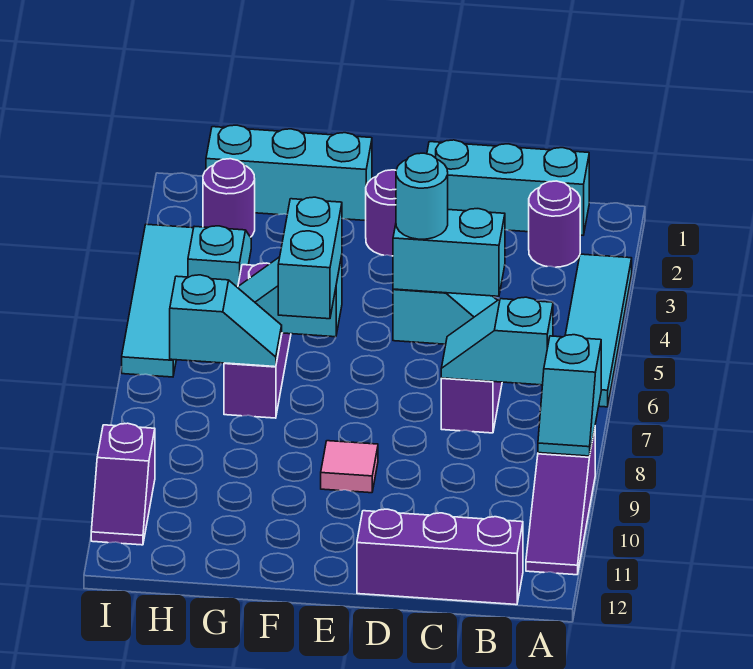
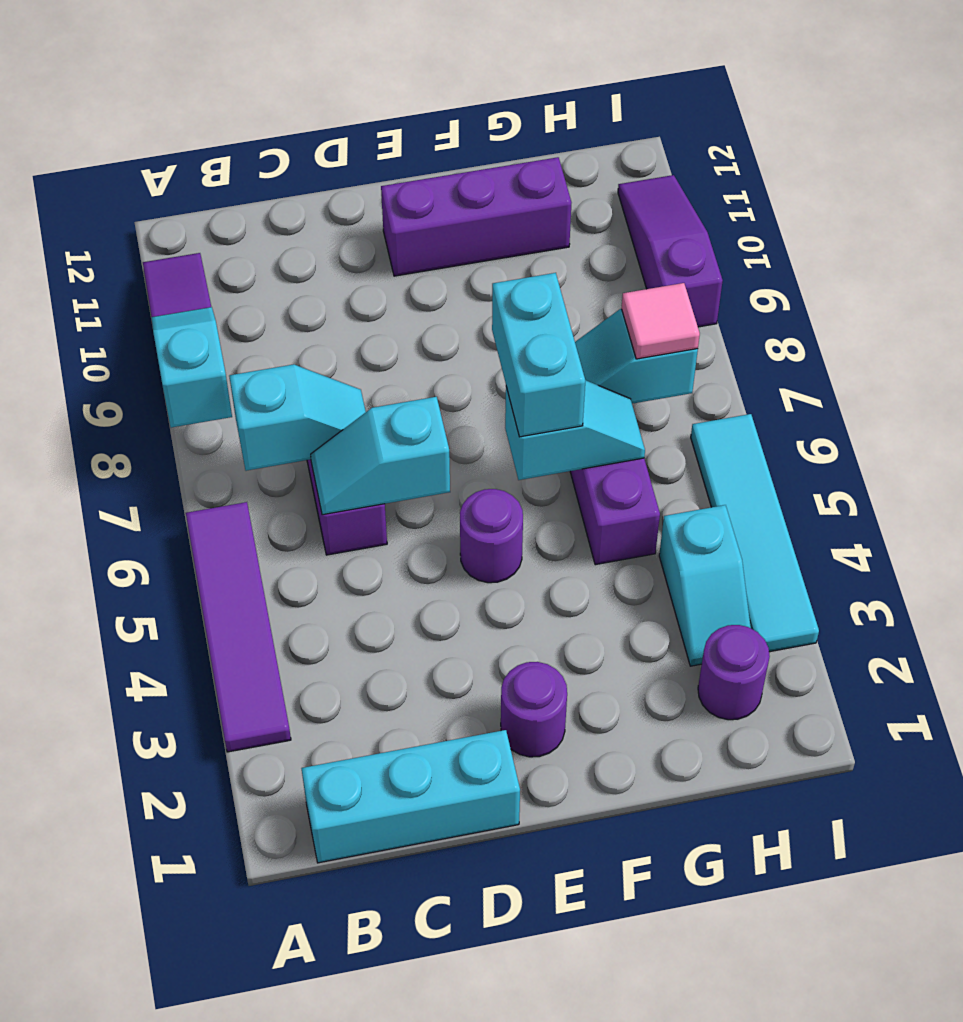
cyan 1x4 tile [565,254,632,407] -> purple 1x4 tile [186,502,291,752]
purple 1x1 round brick [529,181,580,267] -> purple 1x1 round brick moved to [460,489,523,583]
purple 1x3 brick [357,509,523,605] -> purple 1x3 brick moved to [381,157,572,276]
cyan 1x2 brick [393,209,505,296] -> none
cyan 1x1 round brick [396,153,448,239] -> none
pink 1x1 tile [321,441,378,493] -> pink 1x1 tile moved to [621,283,700,359]
cyan 1x3 brick [206,125,372,221] -> none
purple 1x2 slope [91,423,155,545] -> purple 1x3 slope [618,175,723,327]

